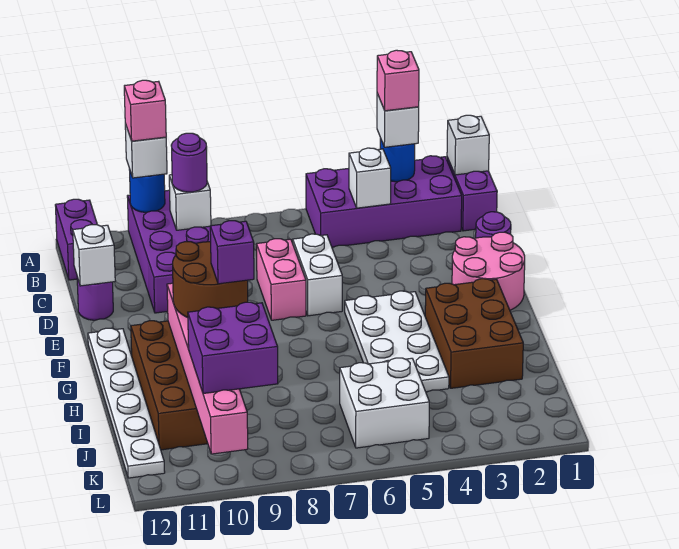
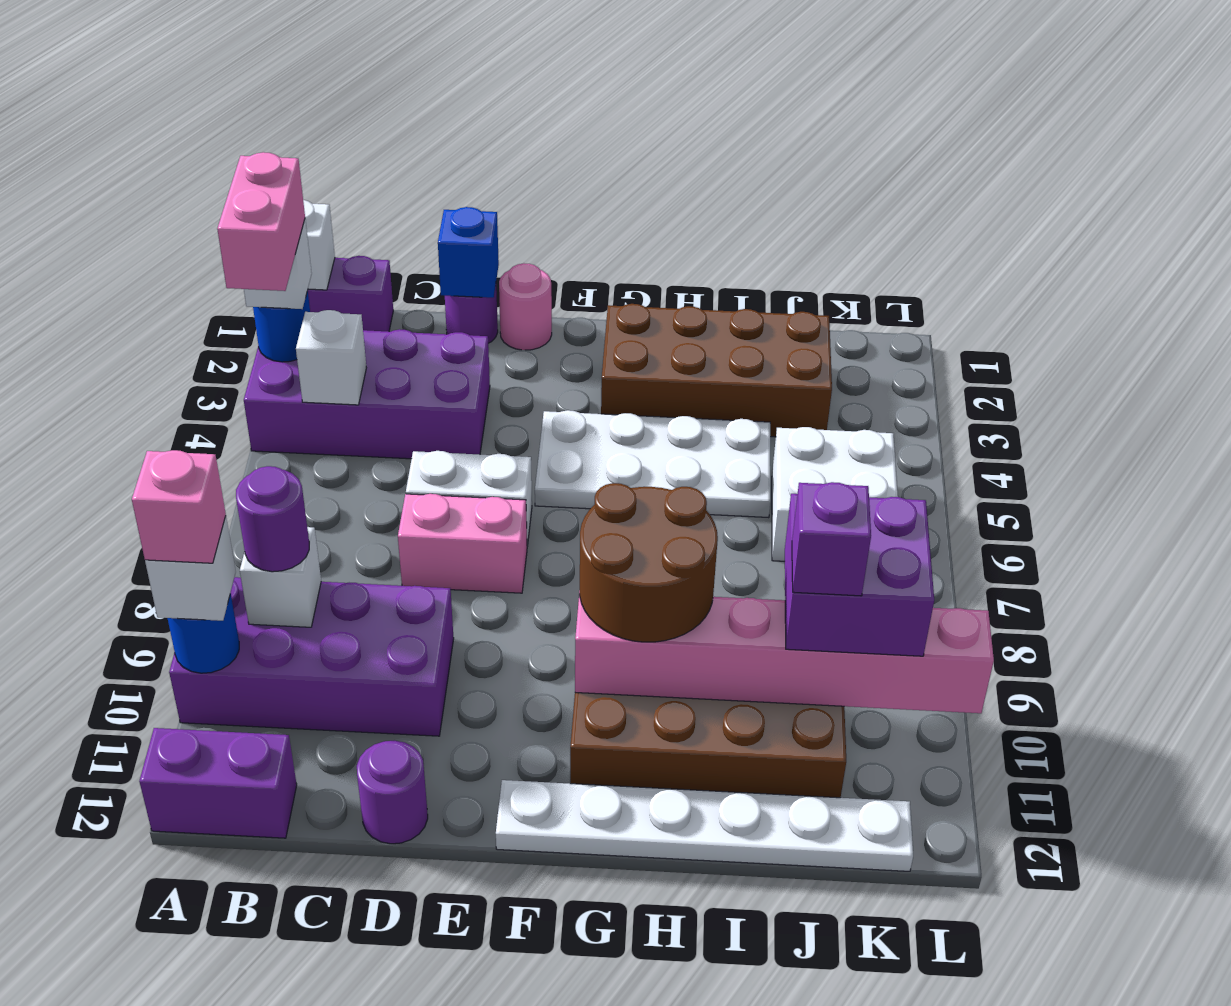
purple 2x4 brick [306,156,462,247] -> purple 2x4 brick turned to [244,329,490,459]
pink 1x1 brick [377,50,419,111] -> pink 1x2 brick [217,152,305,291]
none -> blue 1x1 brick [438,207,499,298]
white 1x1 brick [73,225,115,286] -> none
pink 2x2 round brick [452,232,525,310] -> pink 1x1 round brick [499,263,552,350]
brown 2x3 brick [425,279,523,388] -> brown 2x4 brick [601,304,832,437]
purple 1x1 brick [210,221,254,284] -> purple 1x1 brick moved to [792,482,871,596]

